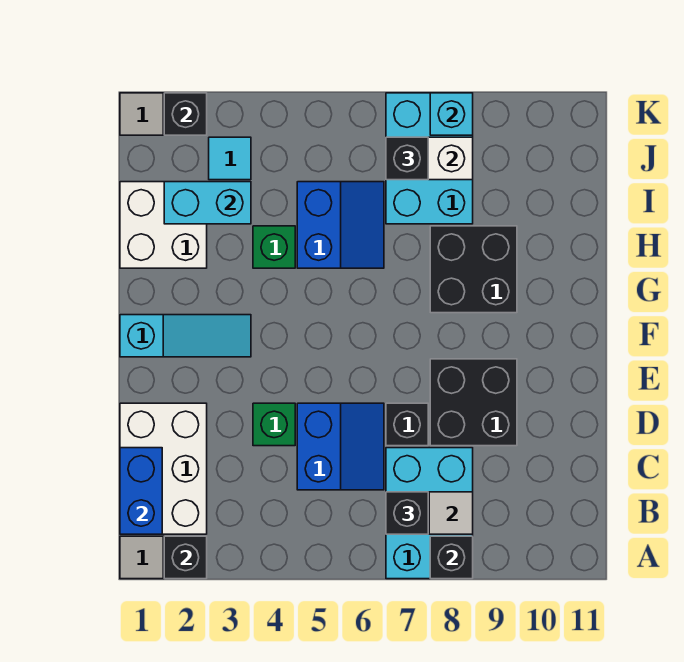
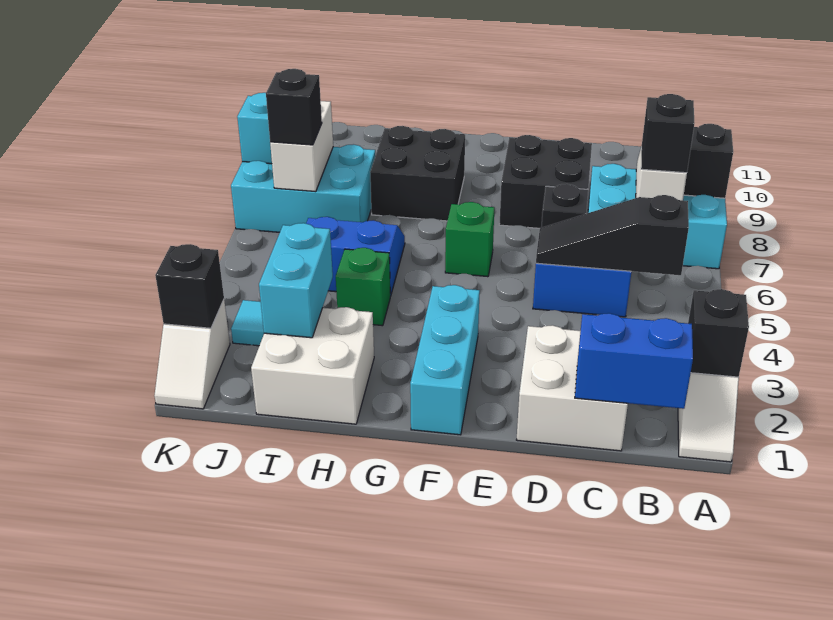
white 2x3 brick [120,403,207,534] -> white 2x2 brick [517,325,628,451]
none -> black 1x3 slope [536,195,689,275]
green 1x1 brick [253,403,295,446] -> green 1x1 brick moved to [445,202,494,277]
cyan 1x3 slope [120,315,251,357] -> cyan 1x3 brick [410,285,480,435]

